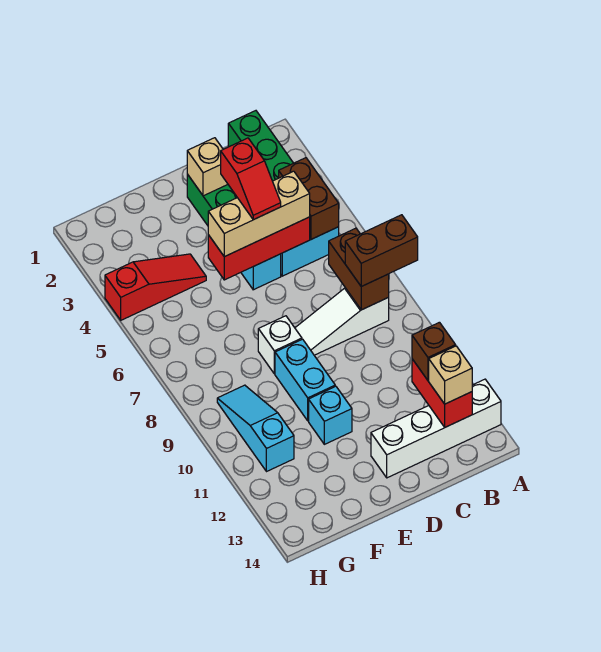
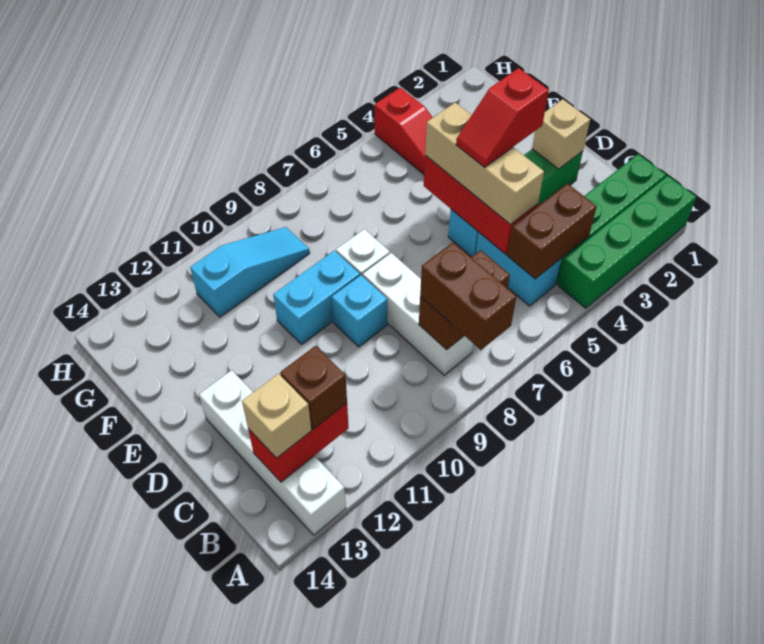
none -> green 1x4 brick [558,176,696,308]
white 1x3 slope [295,288,389,355] -> white 1x3 brick [363,253,473,375]
cyan 1x1 brick [309,386,352,444] -> cyan 1x1 brick moved to [332,275,387,347]

